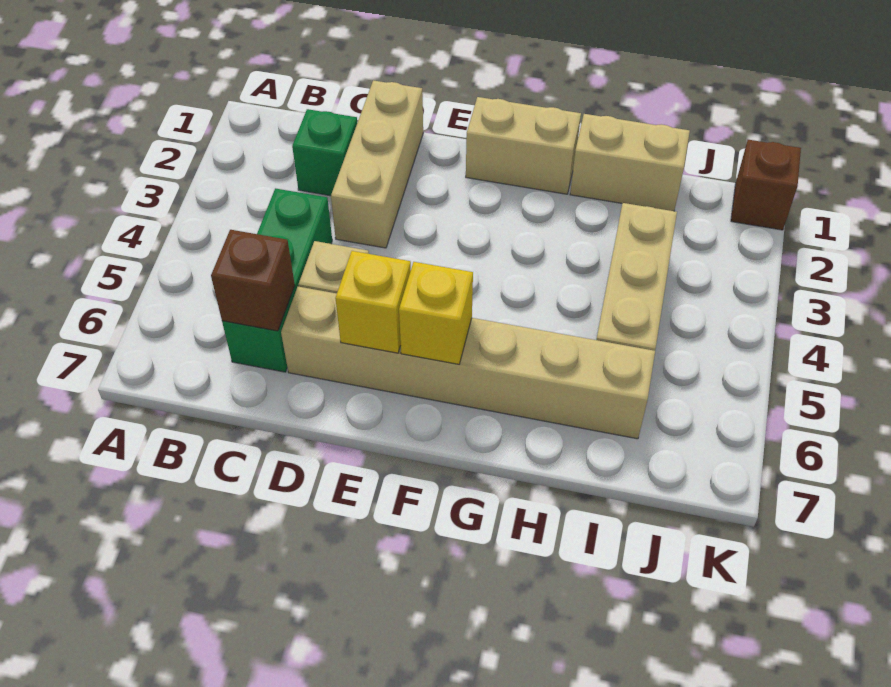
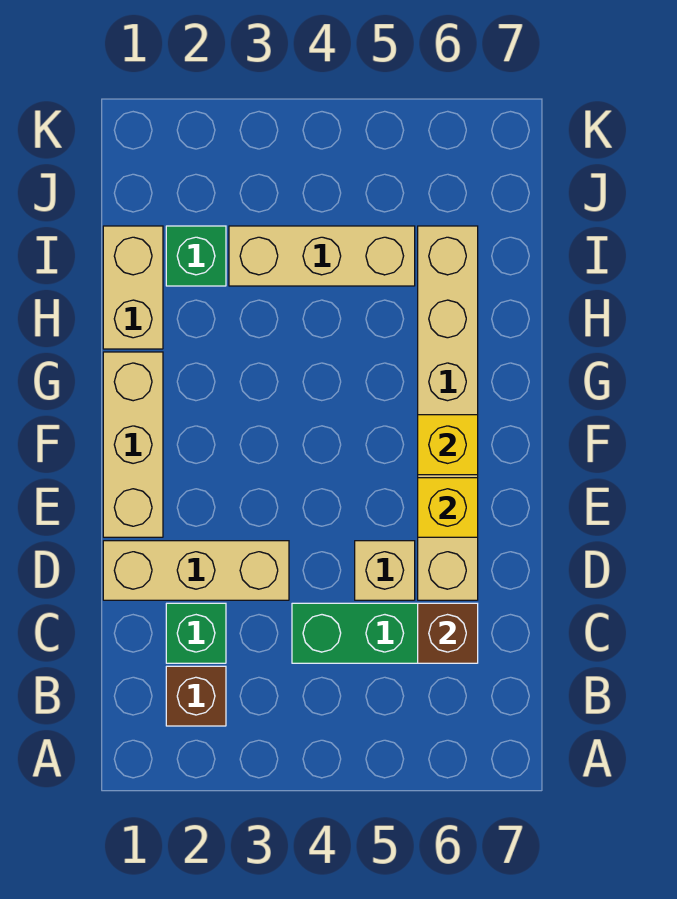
tan 1x2 brick [466,97,581,194] -> tan 1x3 brick [103,352,163,537]
none -> green 1x1 brick [166,226,226,286]
brown 1x1 brick [731,140,801,230] -> brown 1x1 brick moved to [166,666,226,726]

